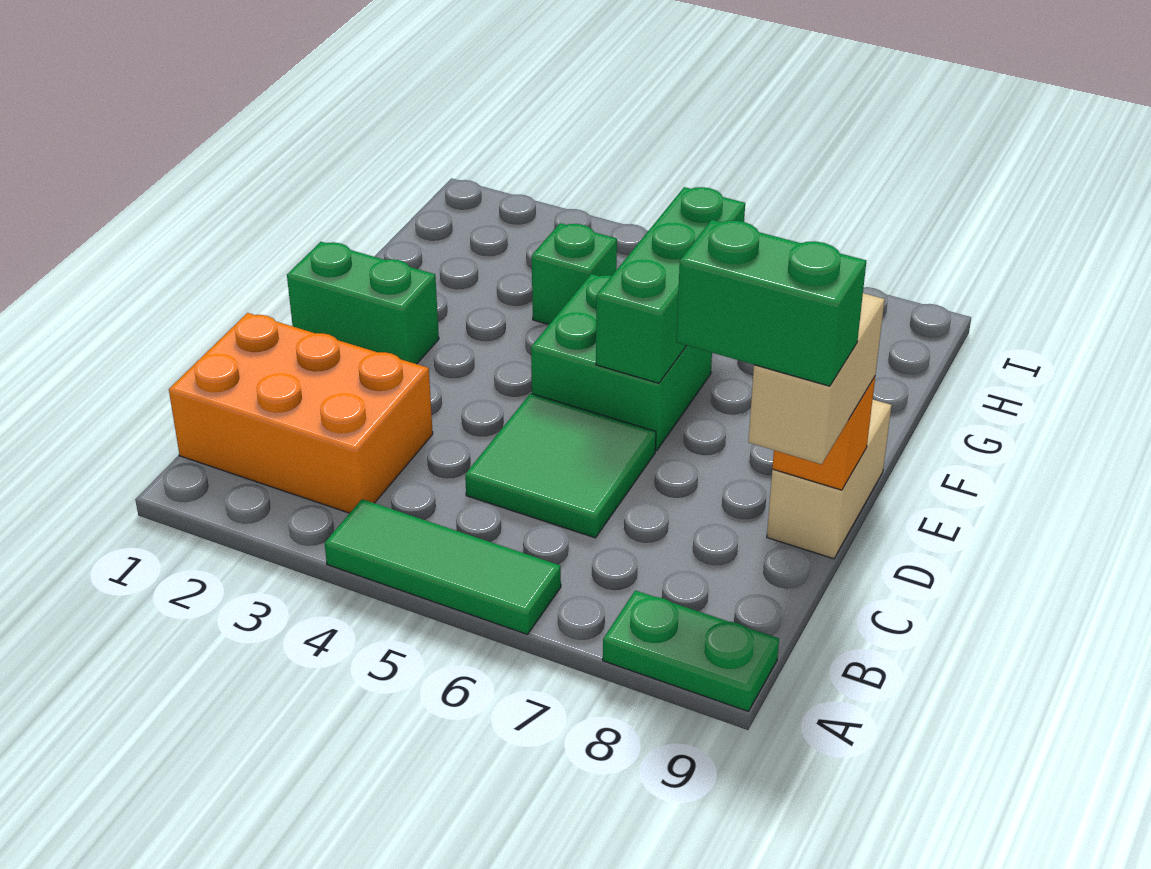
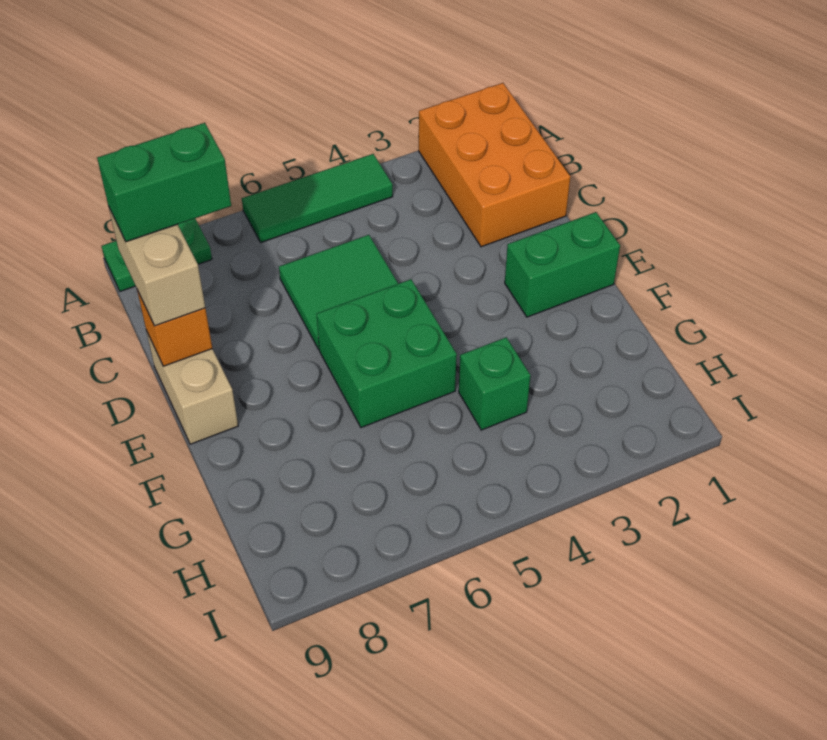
orange 2x3 brick [169,313,433,513] -> orange 2x3 brick turned to [419,83,571,247]
green 1x3 brick [596,187,745,383] -> none

